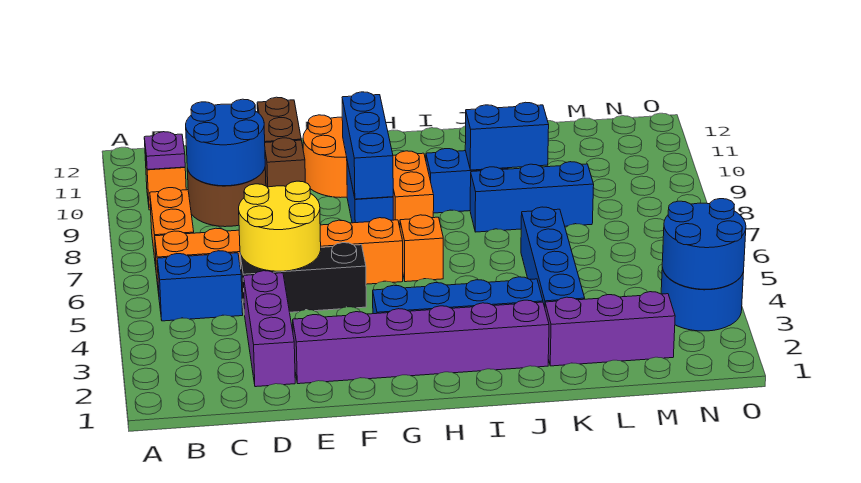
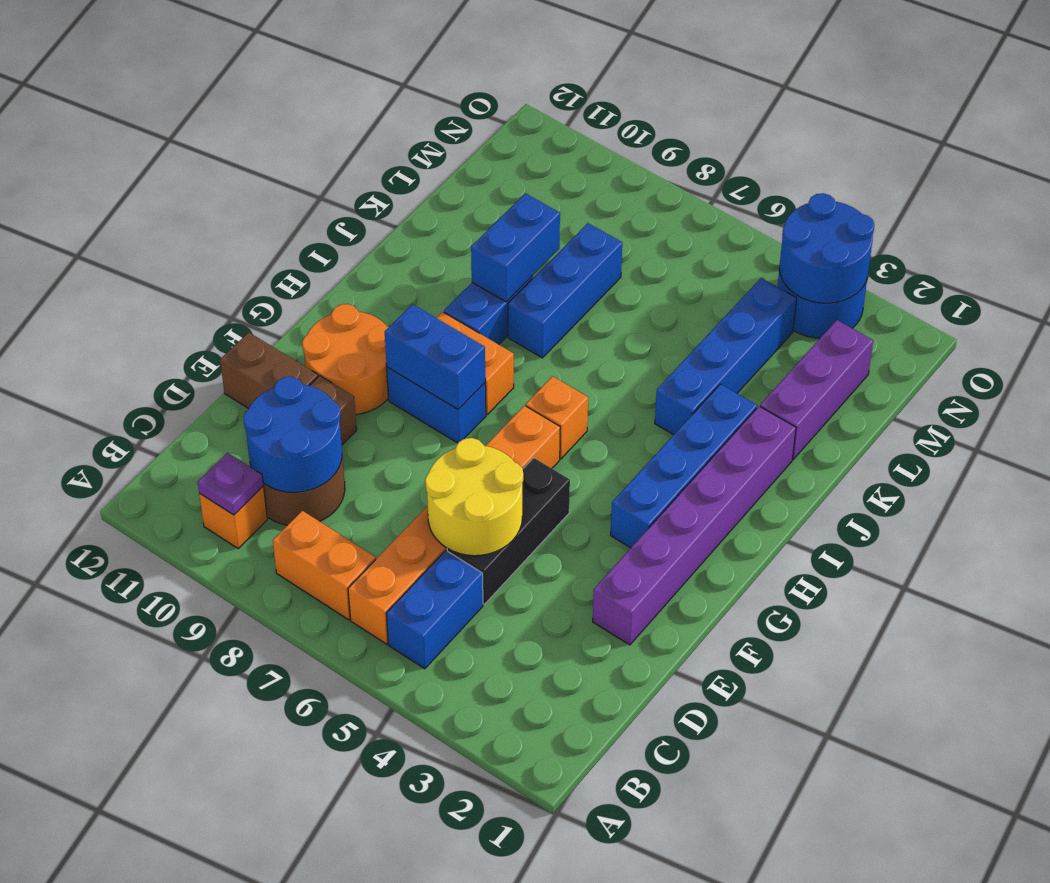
purple 1x3 brick [243,271,295,387] -> none
blue 1x3 brick [342,92,393,199] -> blue 1x2 brick [385,304,485,409]
blue 1x4 brick [521,207,585,307] -> blue 1x4 brick turned to [655,278,797,435]

